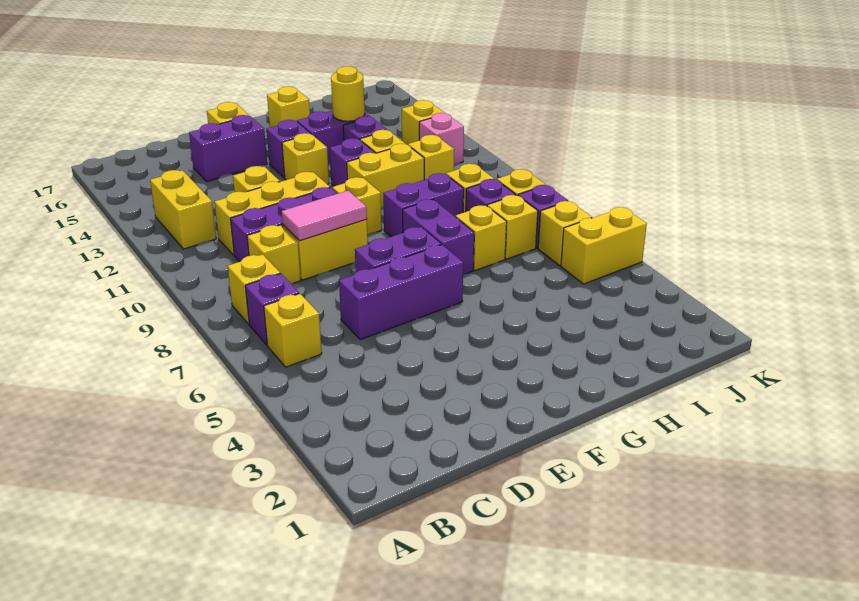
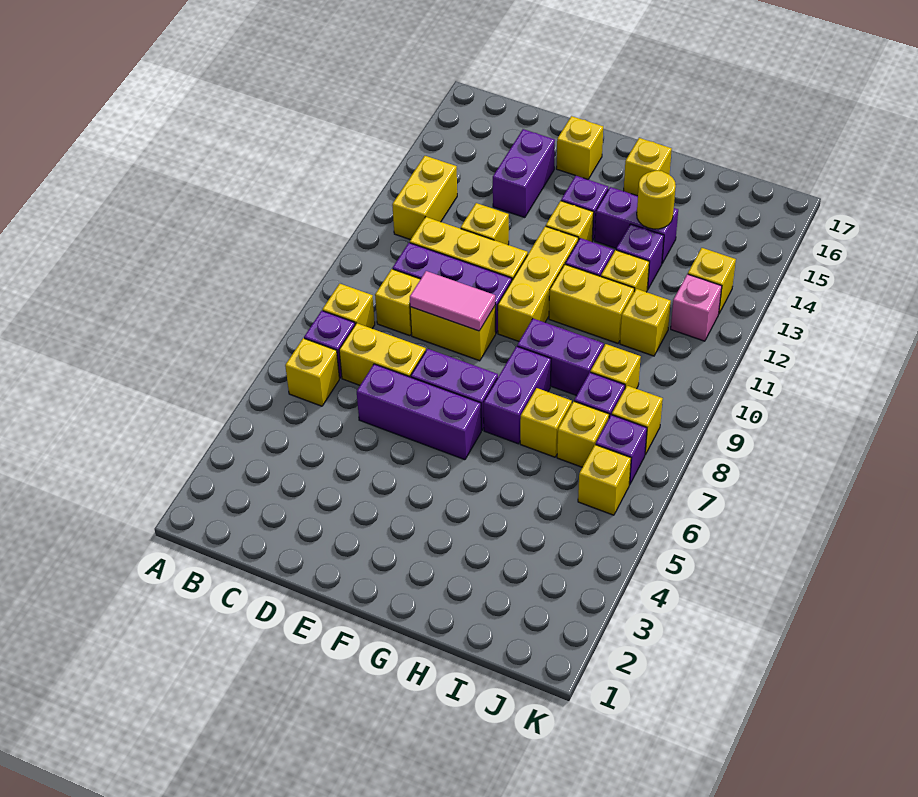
purple 1x2 brick [189,115,267,182] -> purple 1x2 brick turned to [493,129,555,218]
yellow 1x1 brick [332,177,382,234] -> yellow 1x3 brick [498,226,578,341]
yellow 1x2 brick [561,207,647,284] -> yellow 1x2 brick moved to [339,323,426,385]

